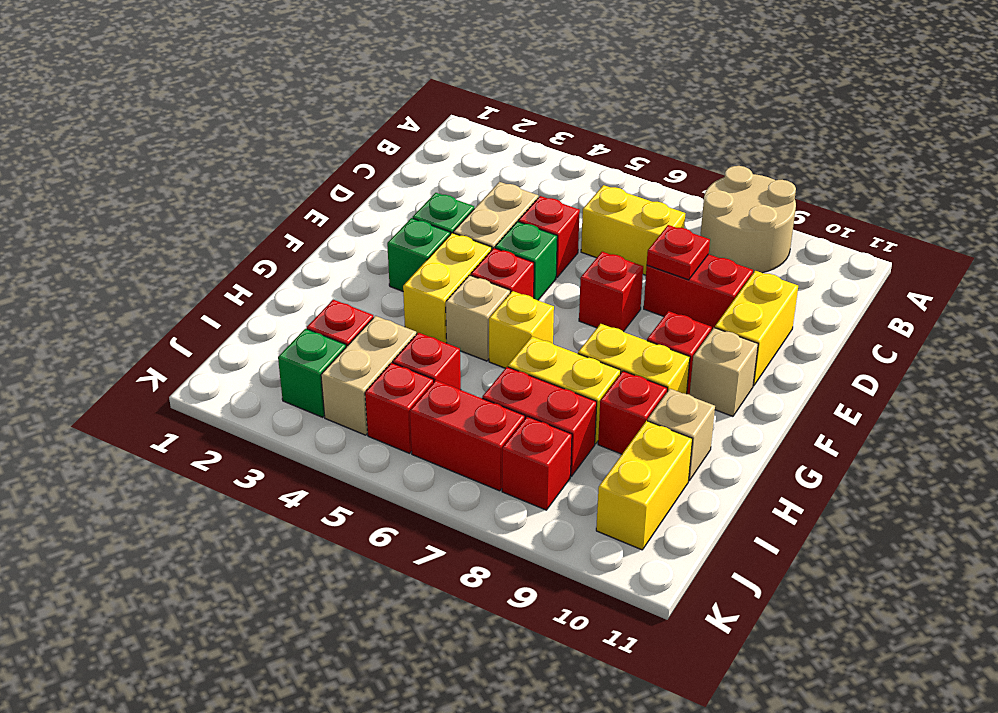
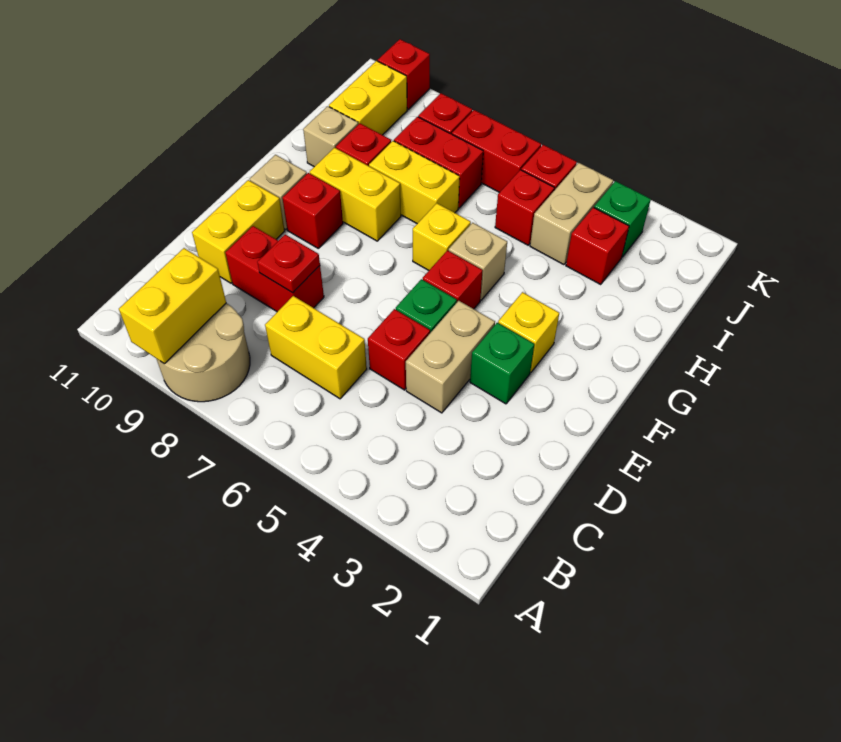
red 1x1 brick [579,252,643,332] -> red 1x1 brick moved to [378,39,430,109]
green 1x1 brick [387,218,450,291] -> yellow 1x1 brick [498,292,559,372]
yellow 1x2 brick [403,233,492,343] -> yellow 1x2 brick moved to [119,248,226,364]

